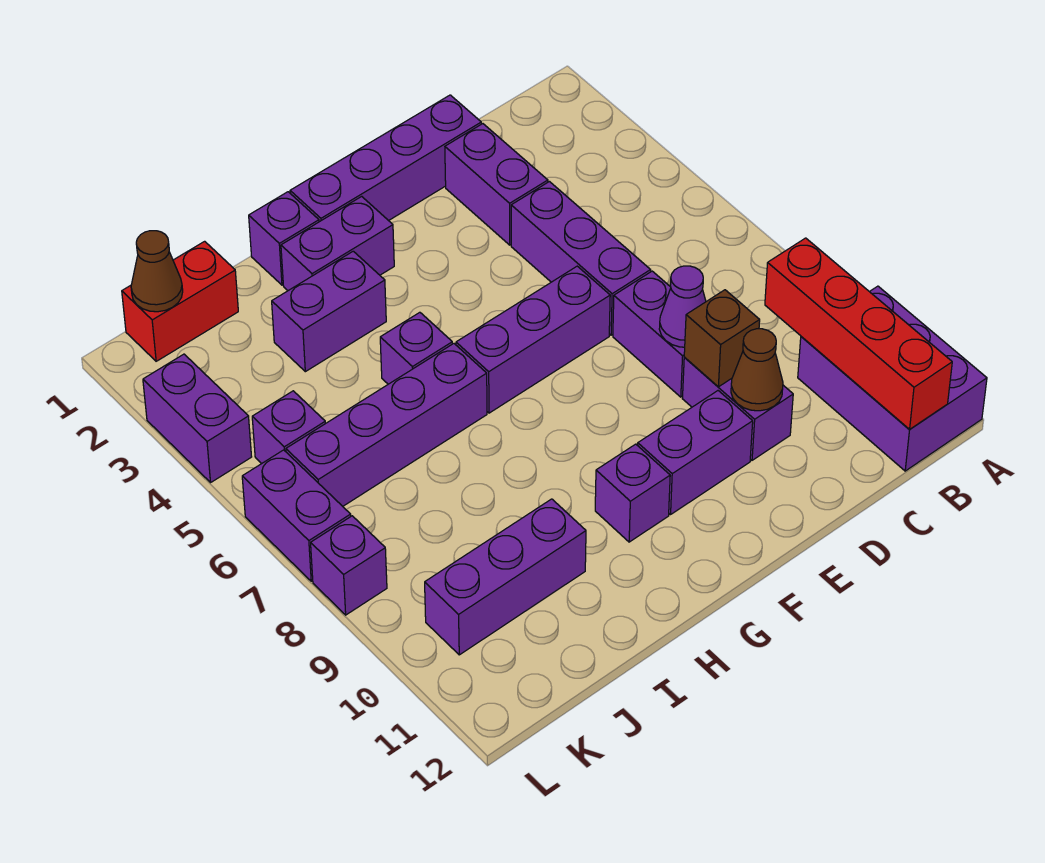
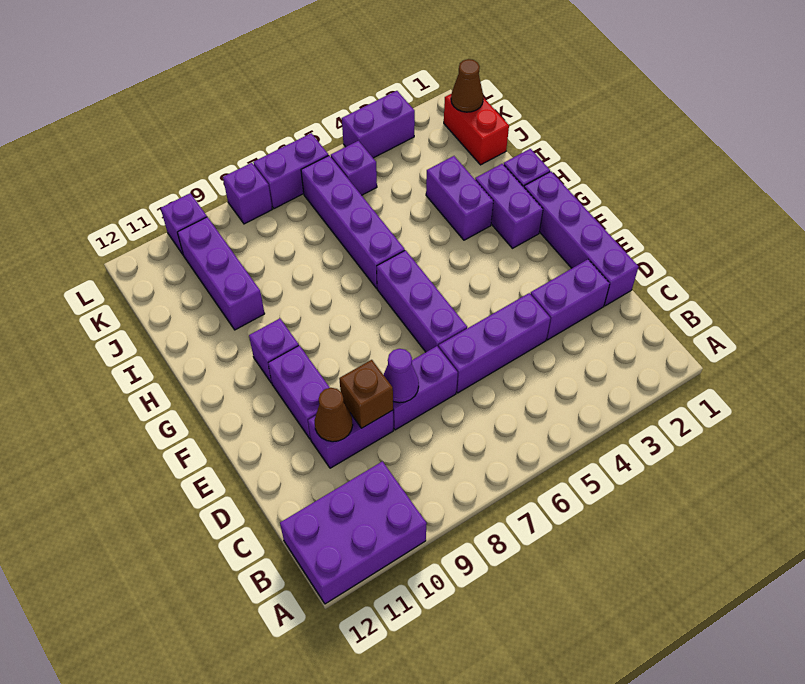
red 1x4 brick [765,238,952,429] -> none
purple 1x1 brick [380,312,452,384] -> purple 1x1 brick moved to [161,193,207,254]

